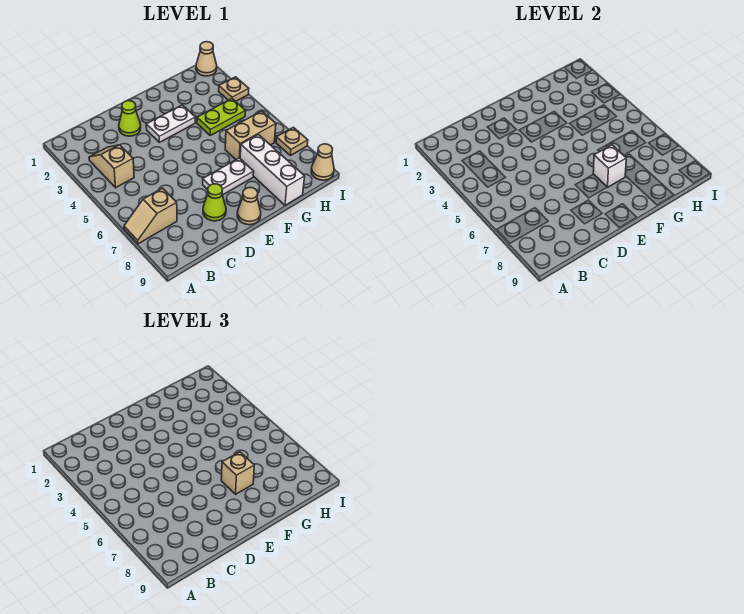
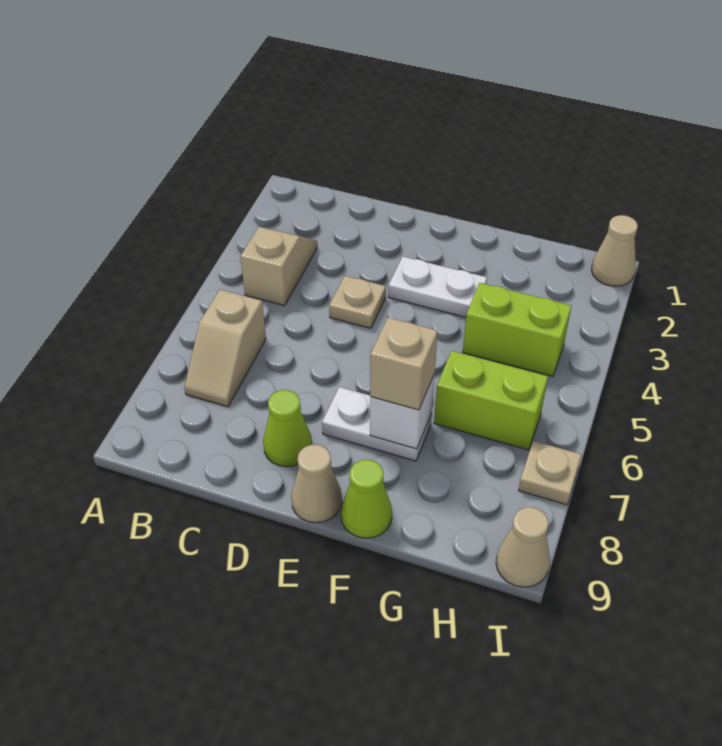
tan 1x2 slope [124,188,177,244] -> tan 1x2 slope turned to [184,290,266,407]
lime 1x1 cone [119,101,141,136] -> lime 1x1 cone moved to [341,460,392,538]
lime 1x2 plate [197,99,246,136] -> lime 1x2 brick [463,283,571,376]
tan 1x2 brick [225,111,276,159] -> lime 1x2 brick [434,351,548,450]
white 1x3 brick [240,135,305,205] -> none
tan 1x1 plate [219,77,249,101] -> tan 1x1 plate moved to [329,276,386,328]

